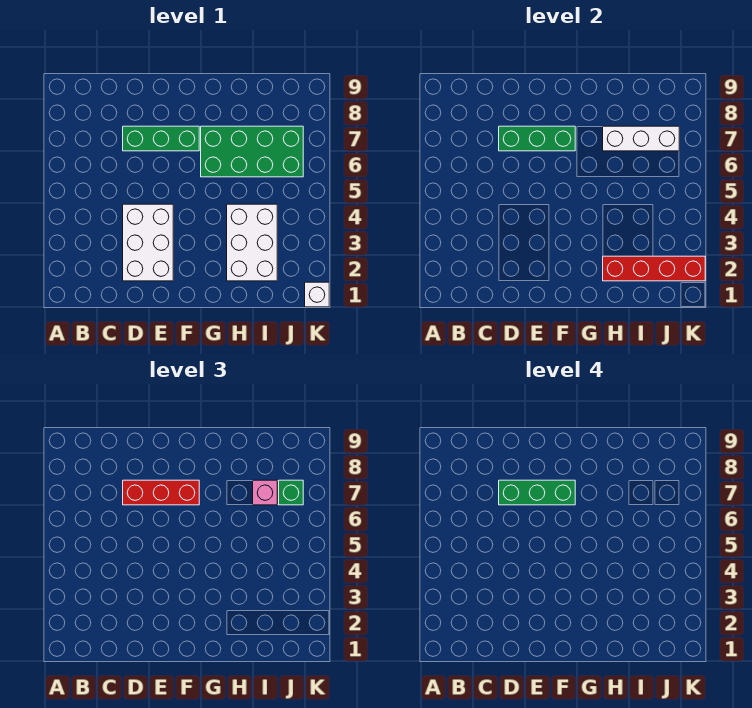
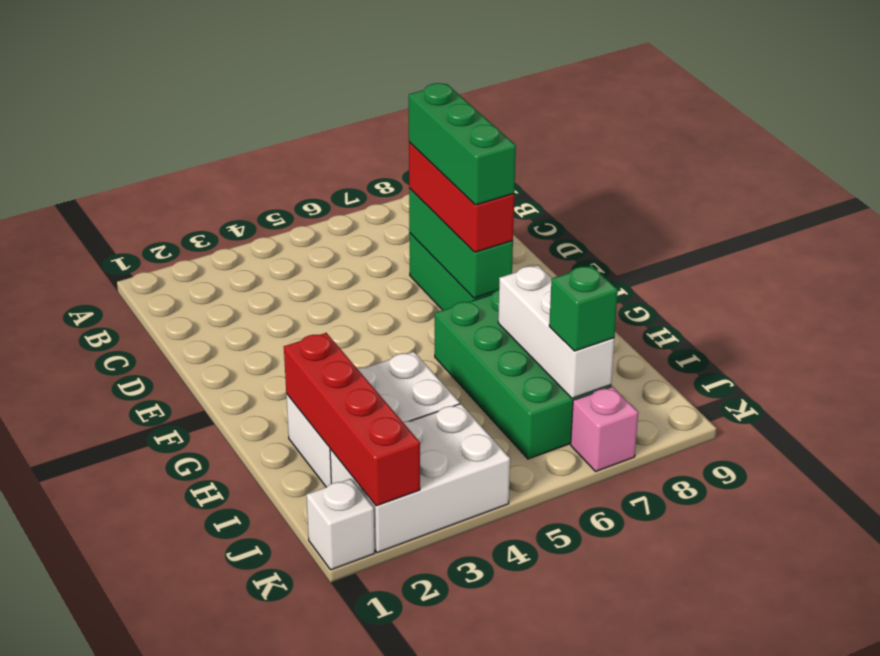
white 2x3 brick [123,204,173,281] -> white 2x3 brick moved to [330,404,510,553]
pink 1x1 brick [253,480,277,505] -> pink 1x1 brick moved to [571,387,638,471]

